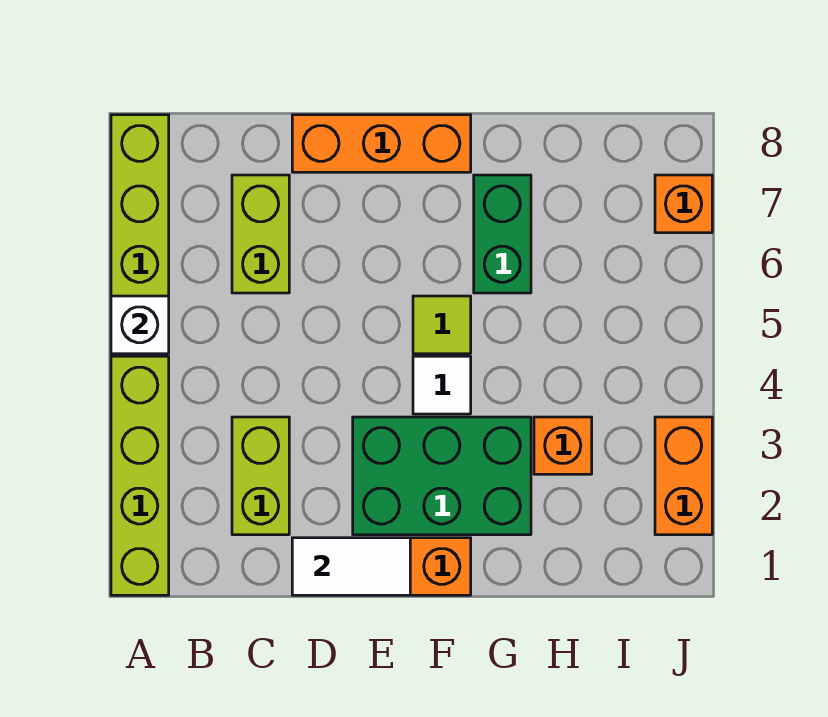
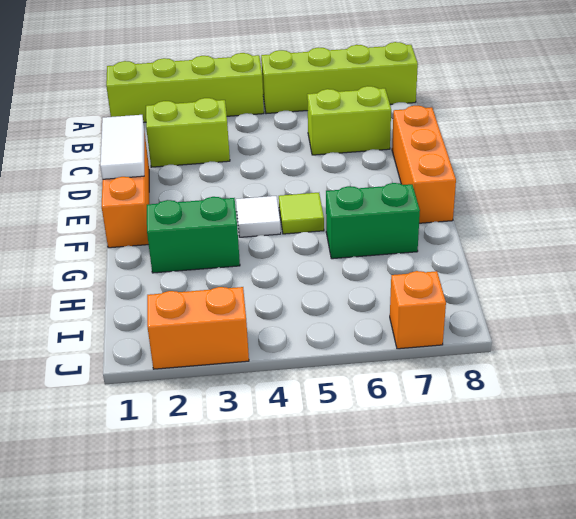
white 1x1 brick [111,296,169,354] -> none
green 2x3 brick [353,417,531,535] -> green 1x2 brick [147,197,240,273]
orange 1x1 brick [534,417,592,474] -> none

